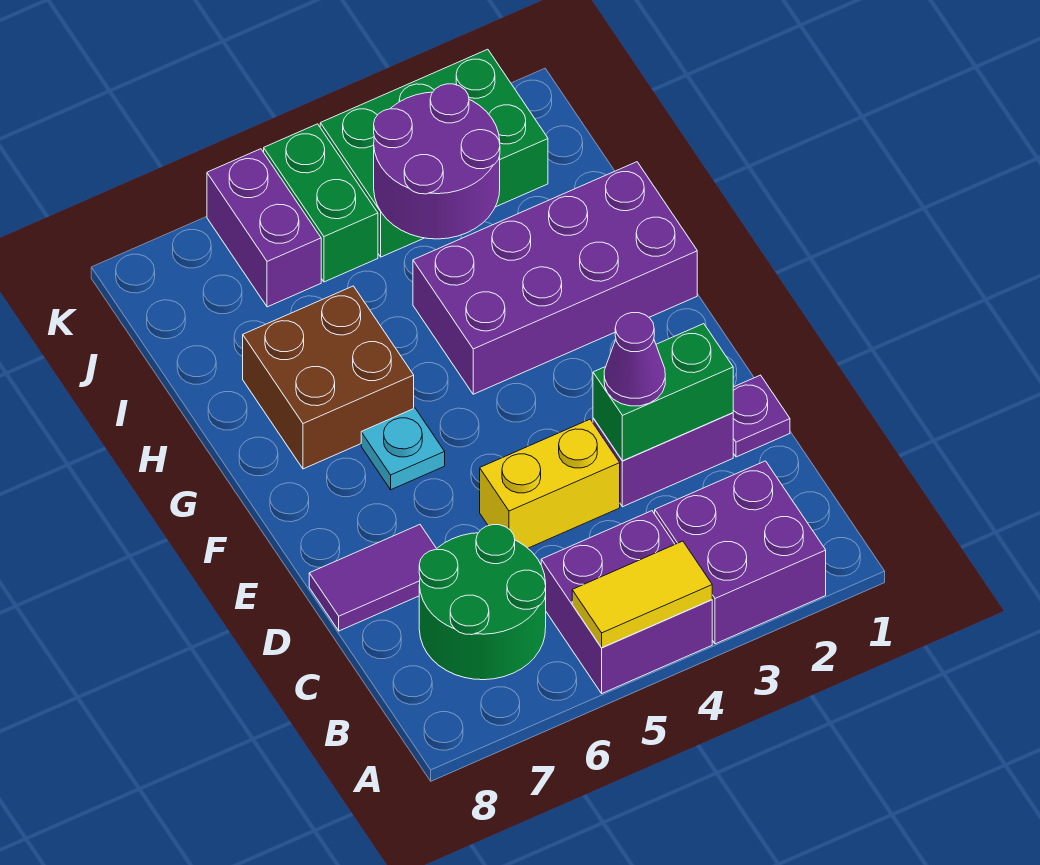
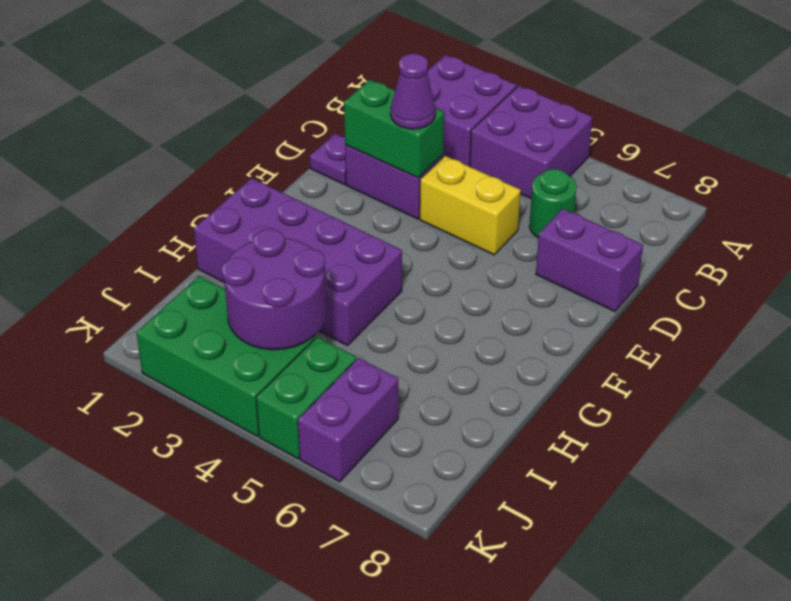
yellow 1x2 tile [572,541,712,648] -> none
green 2x2 round brick [419,525,546,680] -> green 1x1 round brick [529,169,577,238]
purple 1x2 tile [309,525,437,631] -> purple 1x2 brick [536,209,643,311]
cyan 1x1 plate [361,408,445,490] -> none
brown 2x2 brick [243,286,414,469] -> none

